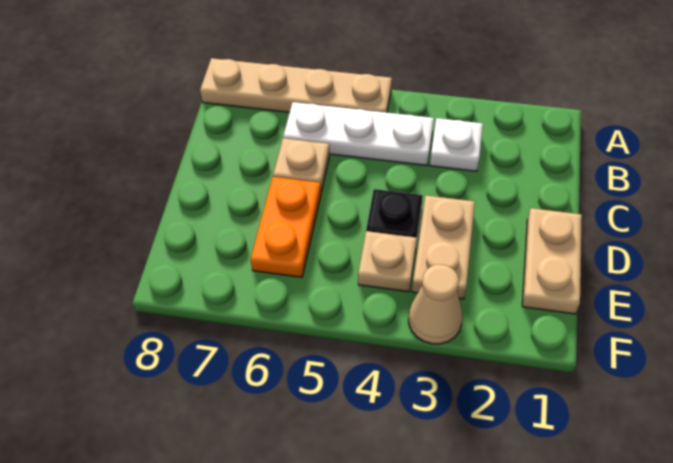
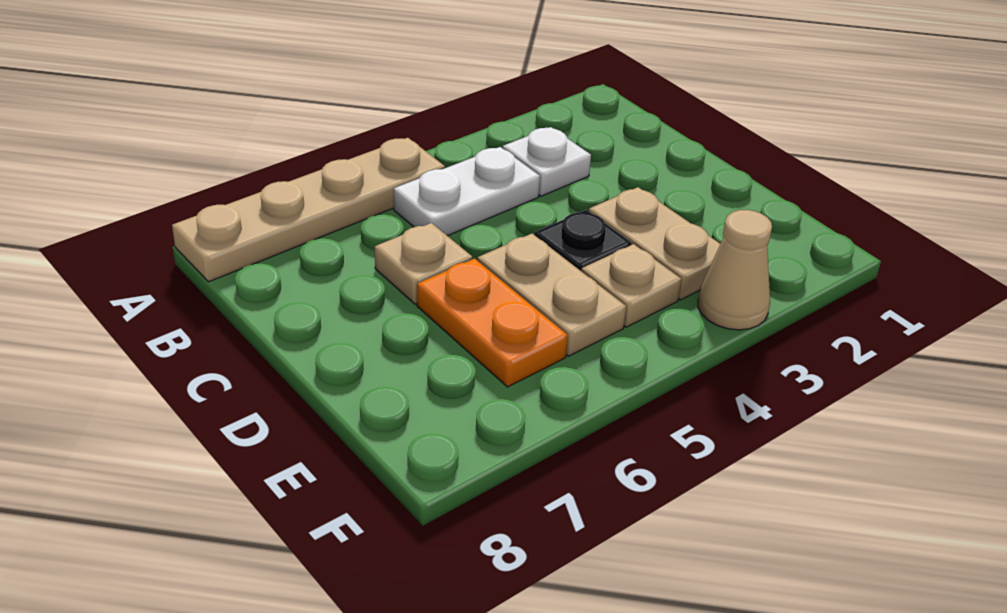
white 1x3 plate [283,102,434,166] -> white 1x2 plate [394,147,540,236]
tan 1x2 plate [522,208,582,314] -> tan 1x2 plate moved to [477,234,626,356]

